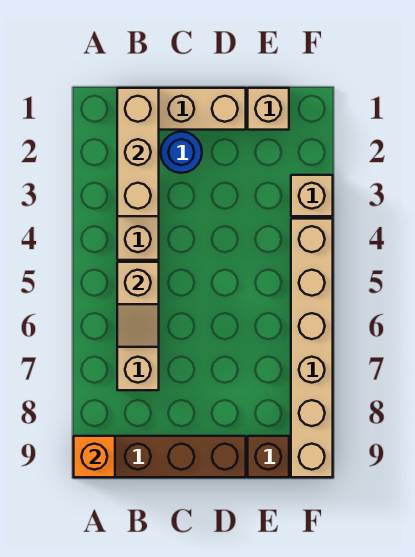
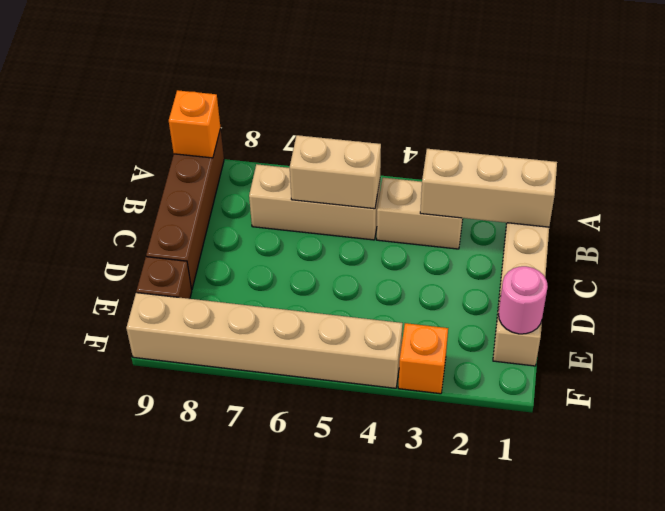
tan 1x2 slope [117,262,159,347] -> tan 1x2 brick [290,135,381,209]
blue 1x1 round brick [161,132,202,173] -> none
none -> pink 1x1 round brick [499,266,548,334]
tan 1x1 brick [291,175,333,216] -> orange 1x1 brick [398,323,448,394]

